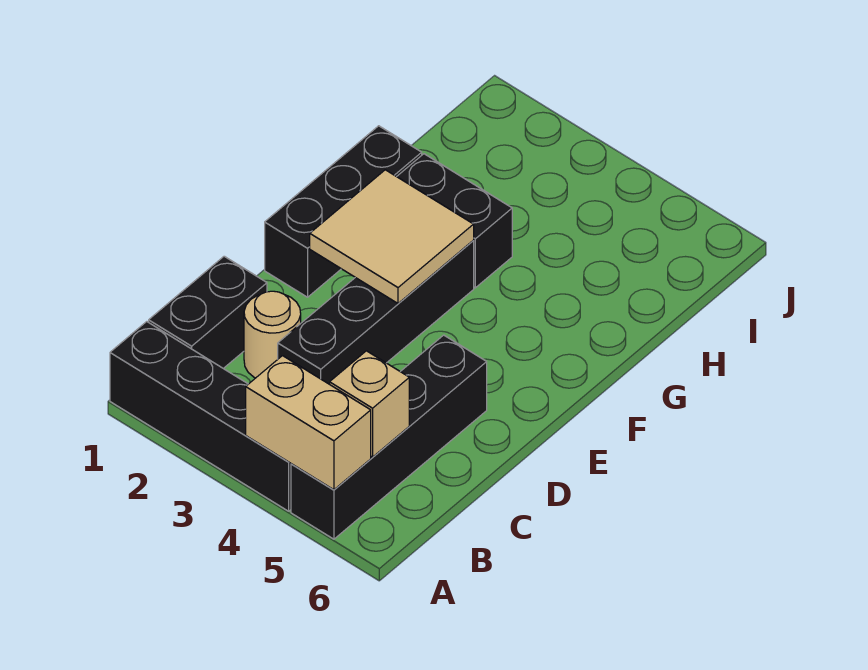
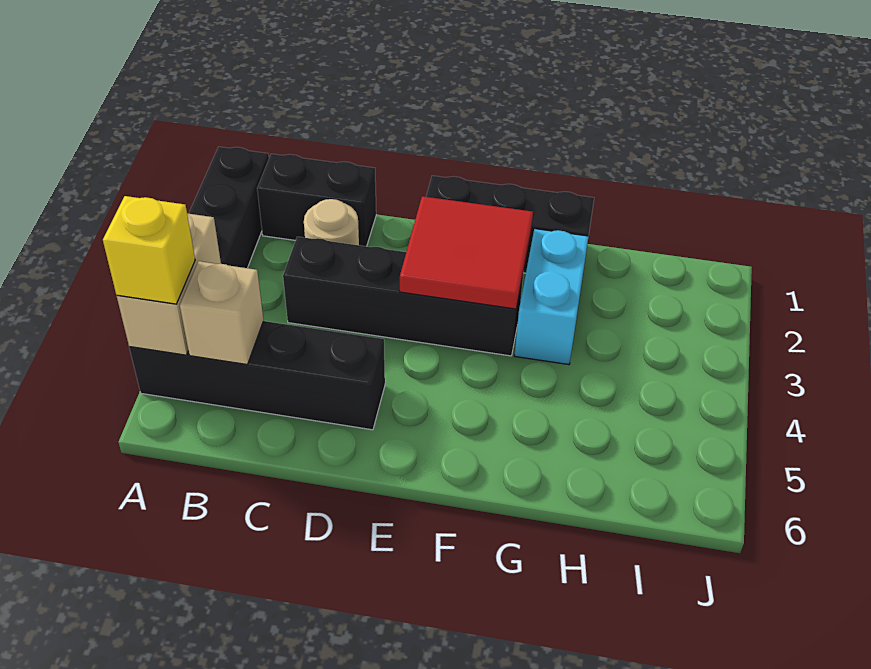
none -> yellow 1x1 brick [103,196,195,304]
tan 2x2 tile [310,170,474,303] -> red 2x2 tile [400,196,533,309]
black 1x2 brick [397,154,512,288] -> cyan 1x2 brick [514,229,589,365]

